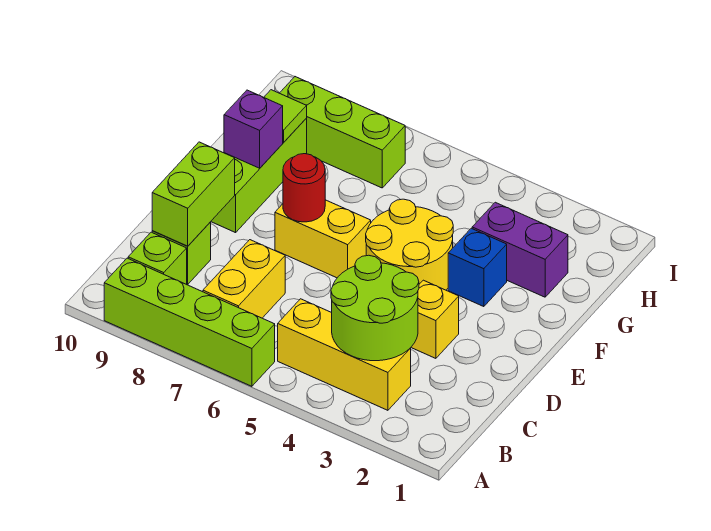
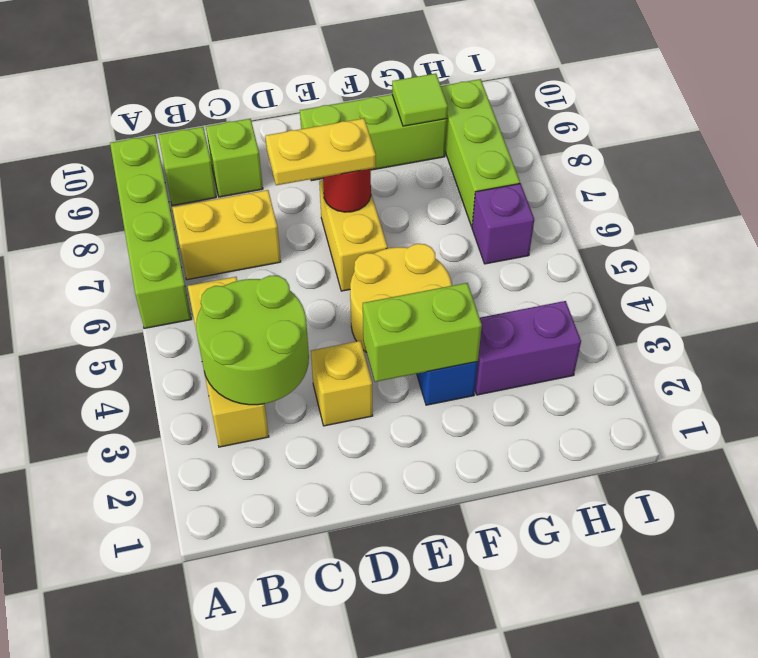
lime 1x2 brick [152,142,235,246] -> lime 1x2 brick moved to [363,283,482,382]
none -> yellow 1x2 plate [265,118,376,185]
purple 1x1 brick [224,90,283,168] -> purple 1x1 brick moved to [472,184,534,264]
purple 1x2 brick [472,202,568,297] -> purple 1x2 brick turned to [475,301,581,395]

